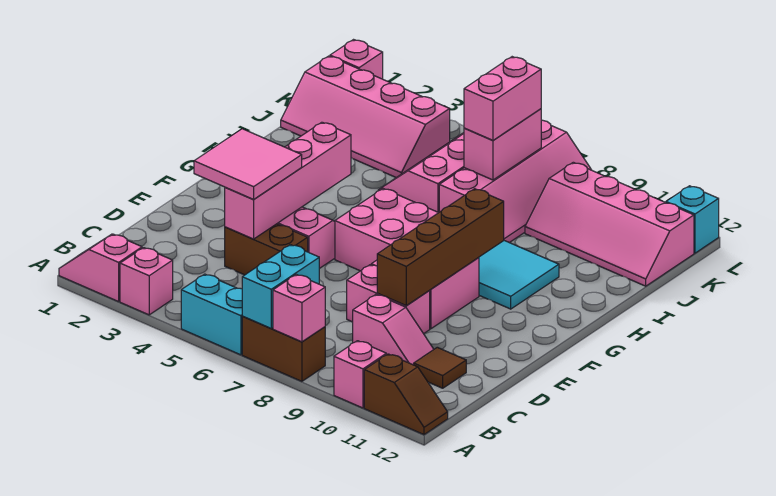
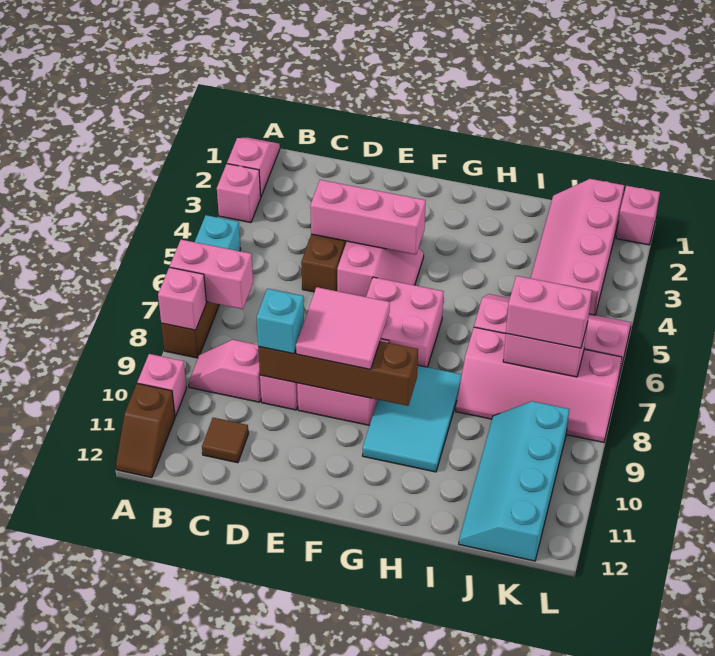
cyan 1x2 brick [242,245,319,328] -> pink 1x2 brick [170,240,253,309]
pink 1x2 slope [353,294,434,365] -> pink 1x2 slope turned to [188,340,261,402]
pink 2x2 tile [194,129,302,200] -> pink 2x2 tile moved to [296,287,390,369]
pink 1x4 brick [225,122,351,239] -> pink 1x3 brick [310,180,426,255]
pink 2x4 slope [525,162,694,286] -> cyan 2x4 slope [459,401,569,561]
cyan 1x1 brick [666,186,719,253] -> cyan 1x1 brick moved to [257,289,304,354]

